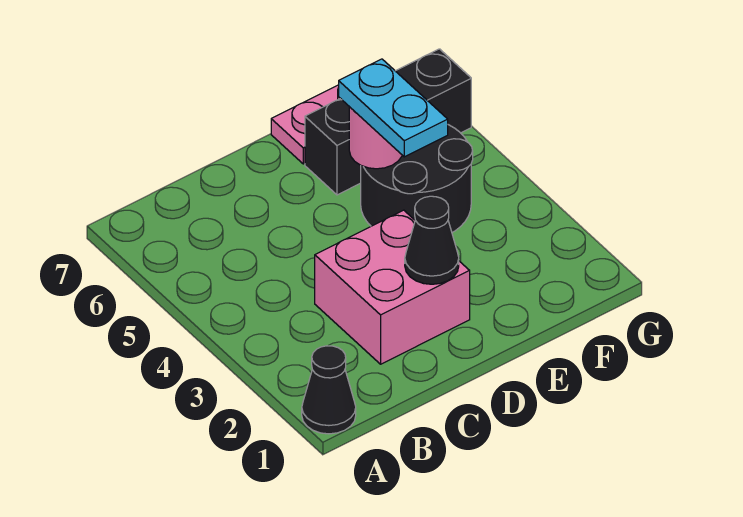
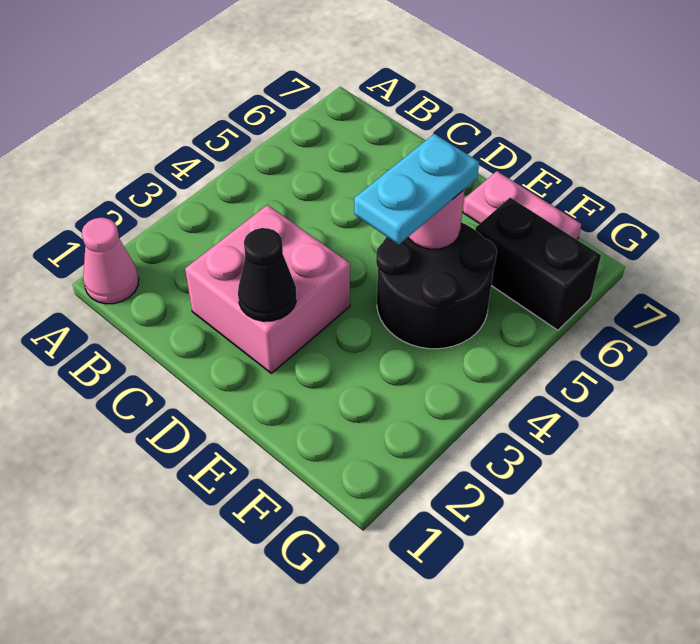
black 1x1 cone [302,346,356,434] -> pink 1x1 cone [82,218,139,304]
black 1x3 brick [305,49,471,195] -> black 1x2 brick [475,198,601,330]

